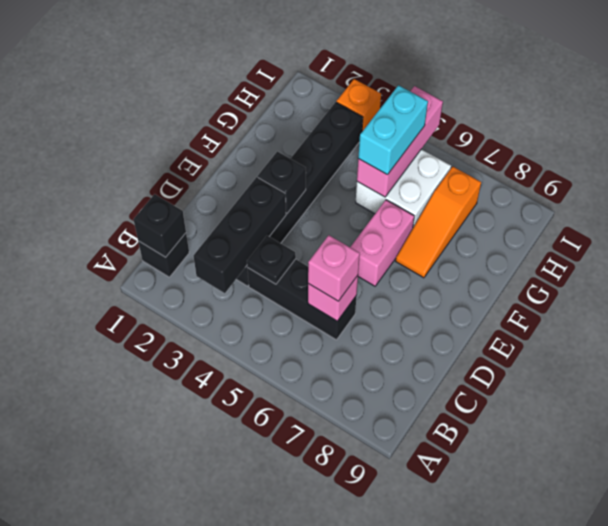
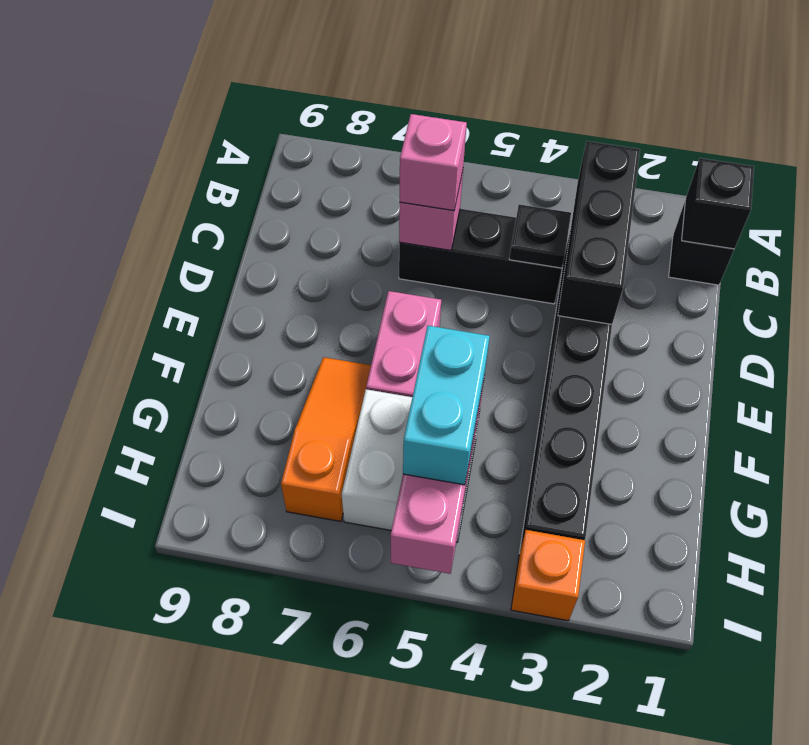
black 1x1 brick [258,151,306,214] -> none

